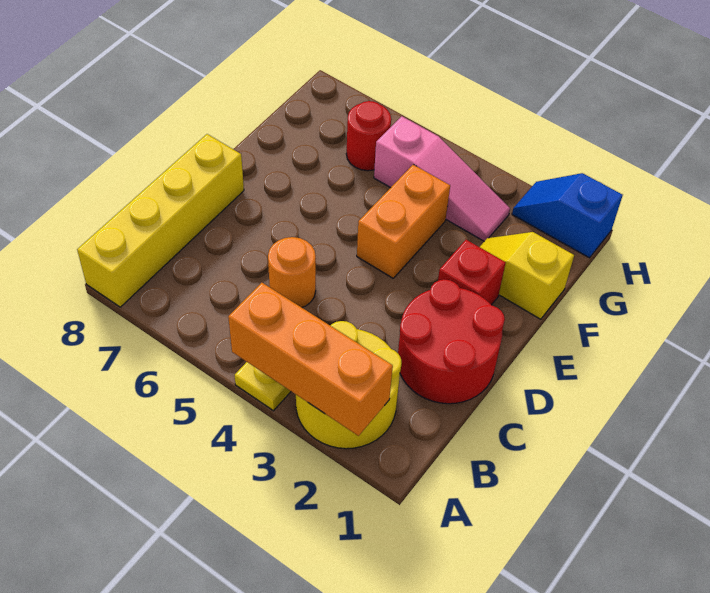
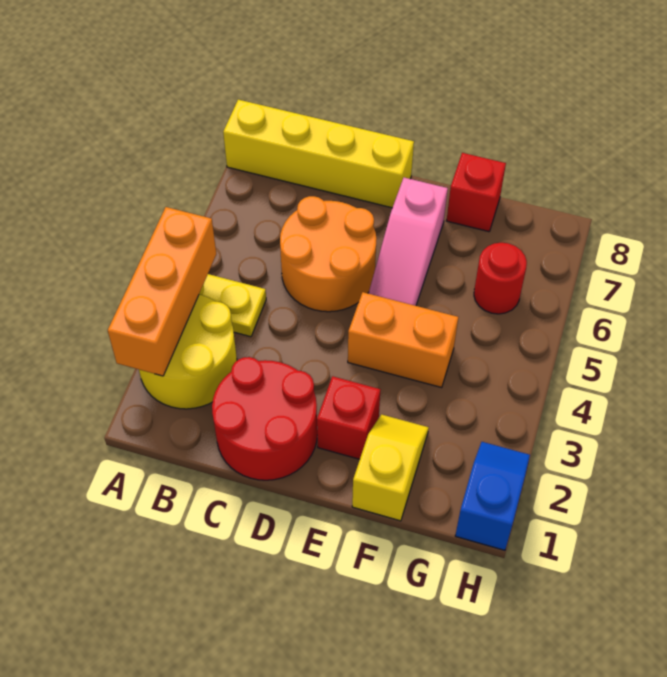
orange 1x1 round brick [268,237,316,307] -> orange 2x2 round brick [280,196,377,312]
none -> red 1x1 brick [447,153,506,232]
pink 1x3 slope [374,116,510,241] -> pink 1x3 slope moved to [368,178,448,306]

